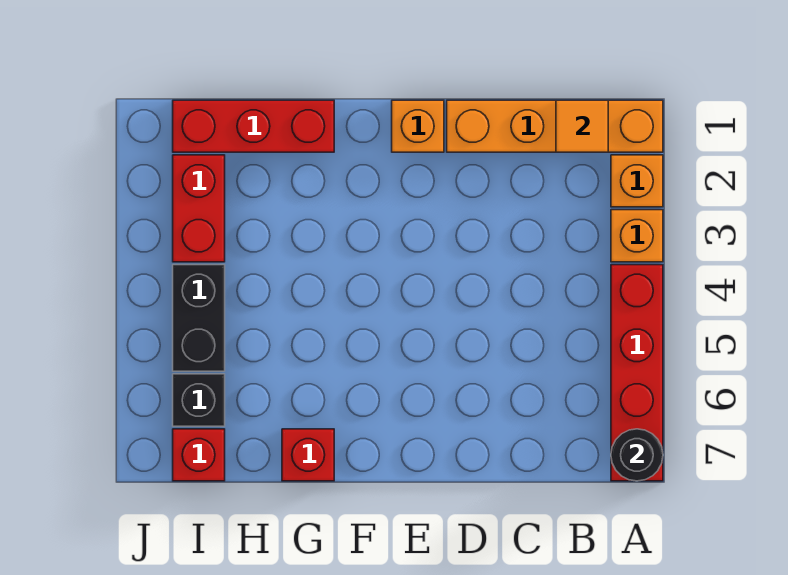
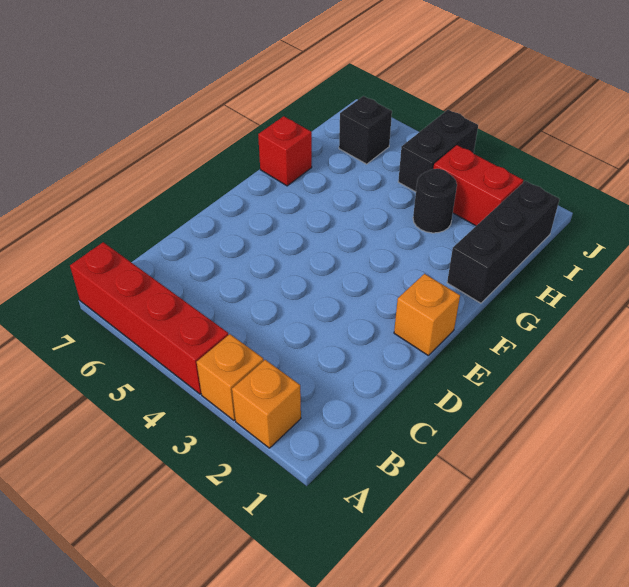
orange 1x4 brick [447,100,663,152] -> none
black 1x1 round brick [611,429,663,481] -> black 1x1 round brick moved to [413,169,457,233]
orange 1x1 tile [556,100,608,152] -> none
red 1x3 brick [173,100,334,152] -> black 1x3 brick [447,181,559,303]
black 1x2 brick [173,265,225,371] -> black 1x2 brick turned to [398,110,478,192]
red 1x1 brick [173,429,225,481] -> none

